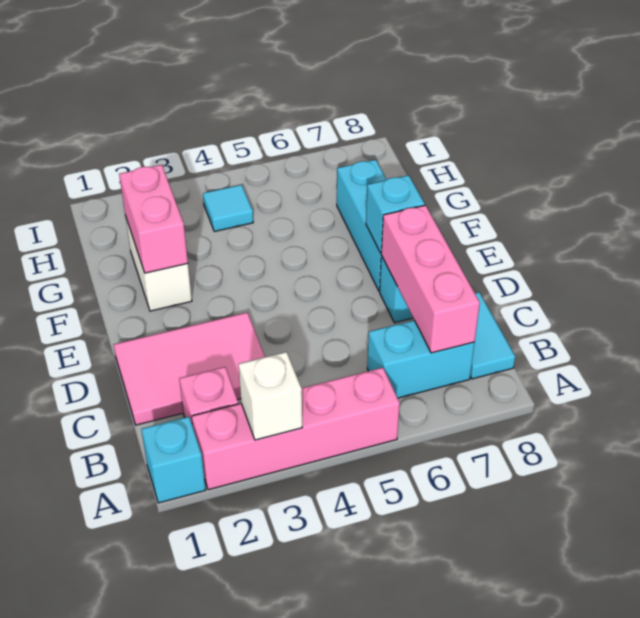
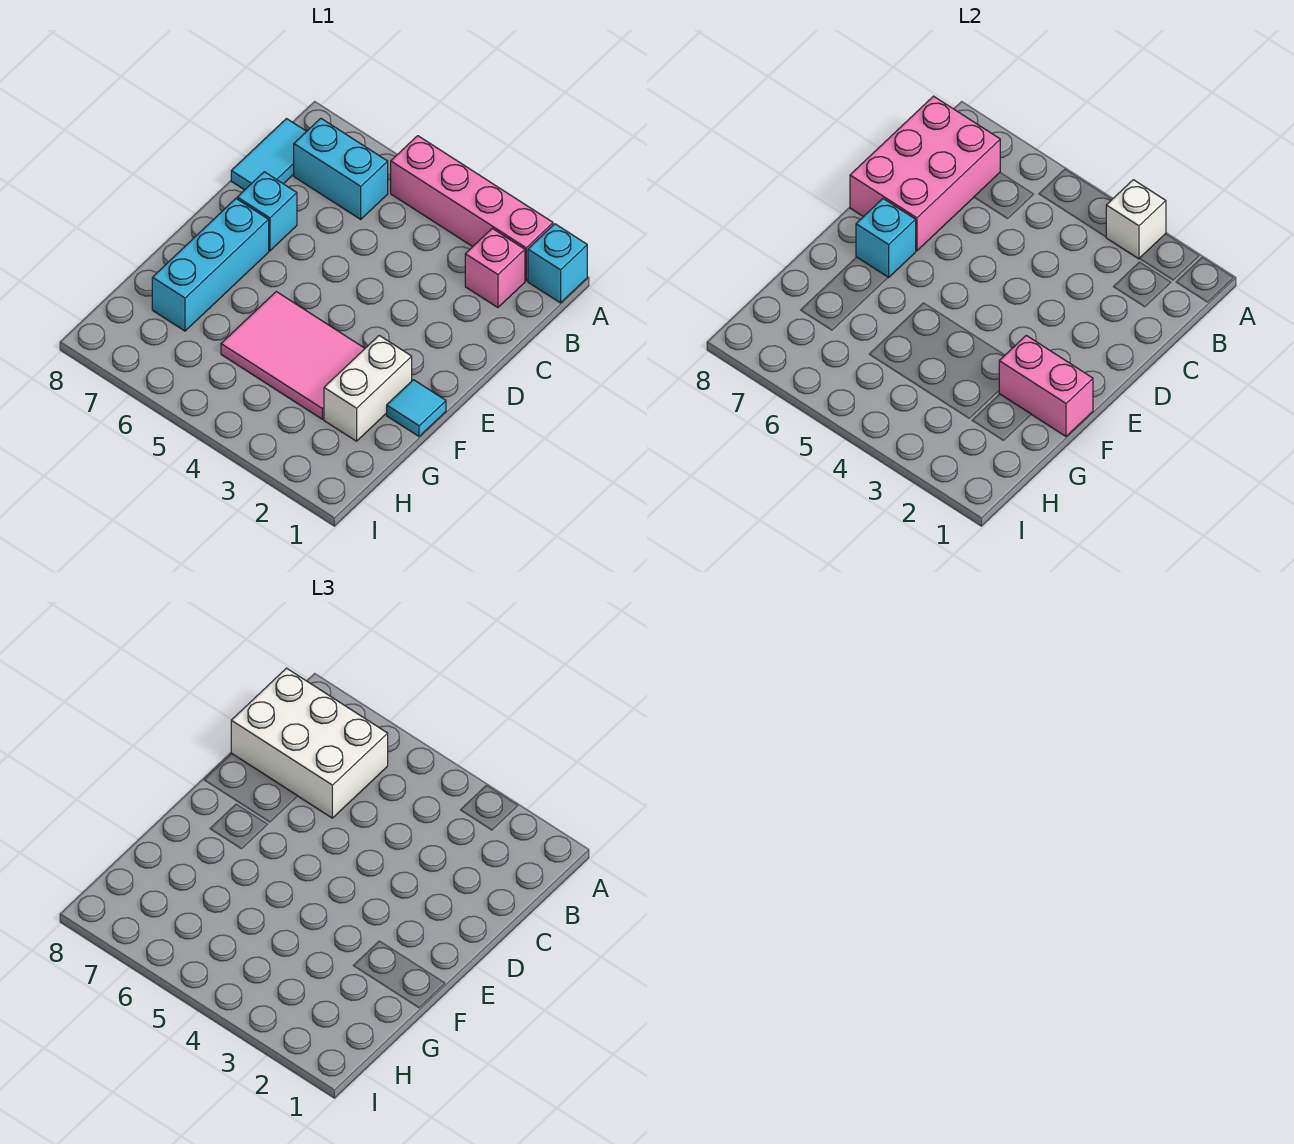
none -> white 2x3 brick [231,668,388,818]
pink 1x3 brick [381,205,480,353] -> pink 2x3 brick [850,96,1000,251]
pink 2x3 tile [114,313,265,425] -> pink 2x3 tile moved to [221,292,365,419]
pink 1x2 brick [119,165,188,273] -> pink 1x2 brick turned to [999,335,1093,436]
cyan 1x1 tile [203,185,253,231] -> cyan 1x1 tile moved to [387,380,446,436]

